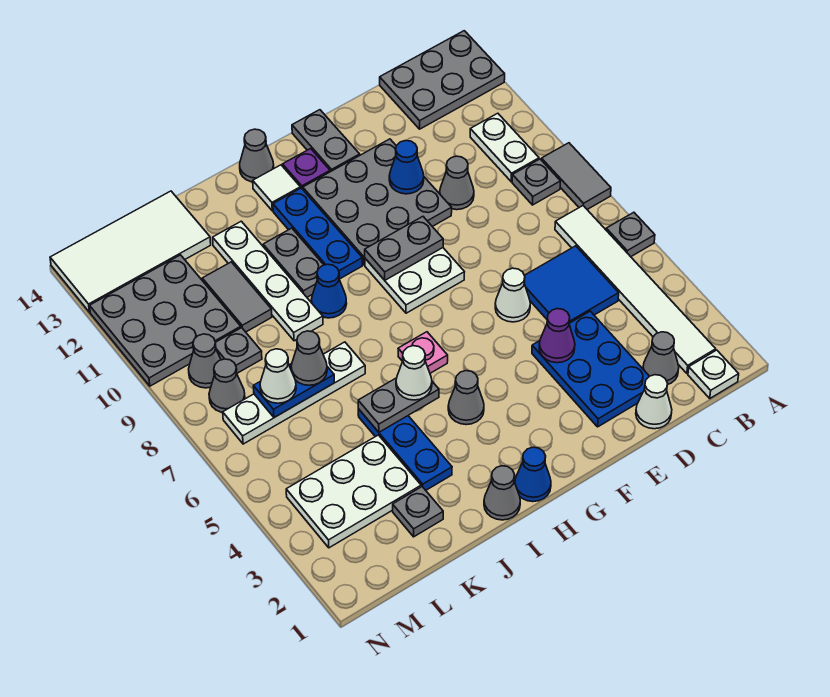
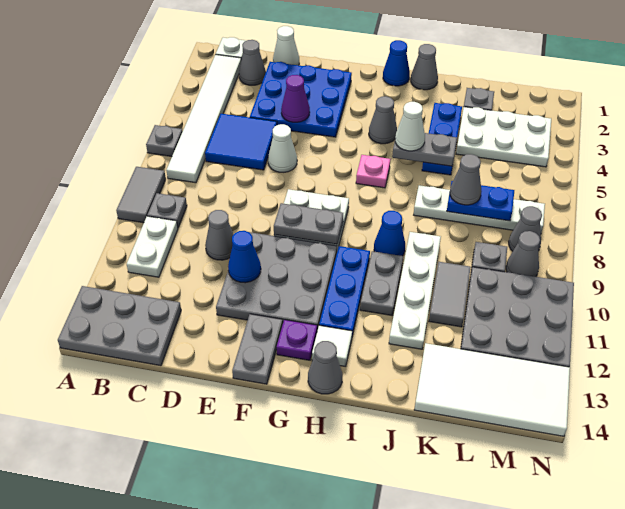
blue 2x3 plate [532,311,649,427] -> blue 3x3 plate [250,62,352,137]
white 1x1 cone [260,349,296,403] -> none

